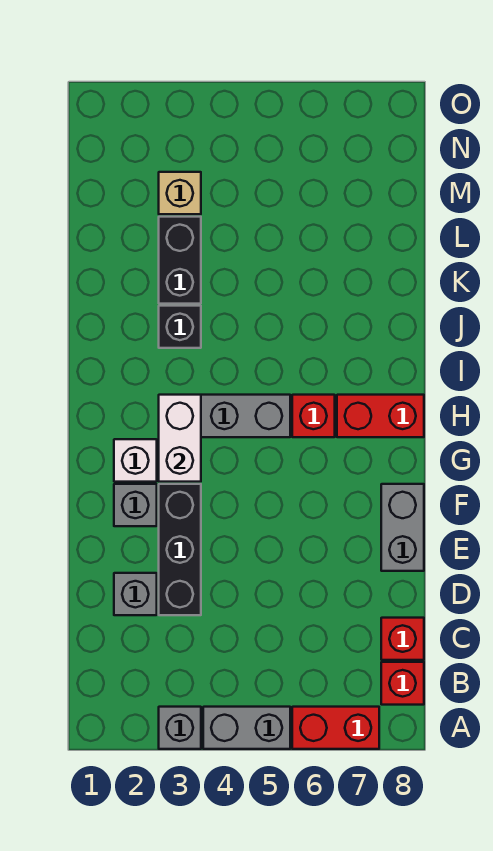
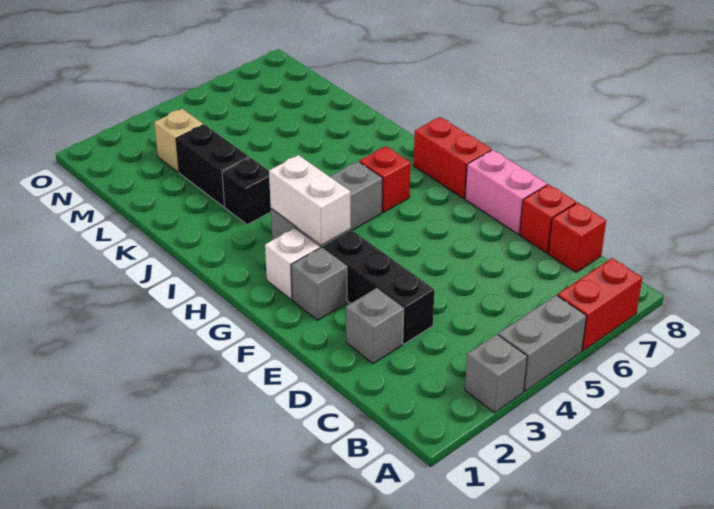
red 1x1 brick [381,662,424,705] -> red 1x1 brick moved to [520,184,576,253]
grey 1x2 brick [381,484,424,571] -> pink 1x2 brick [465,150,547,234]
red 1x2 brick [337,395,424,437] -> red 1x2 brick turned to [414,117,491,199]

